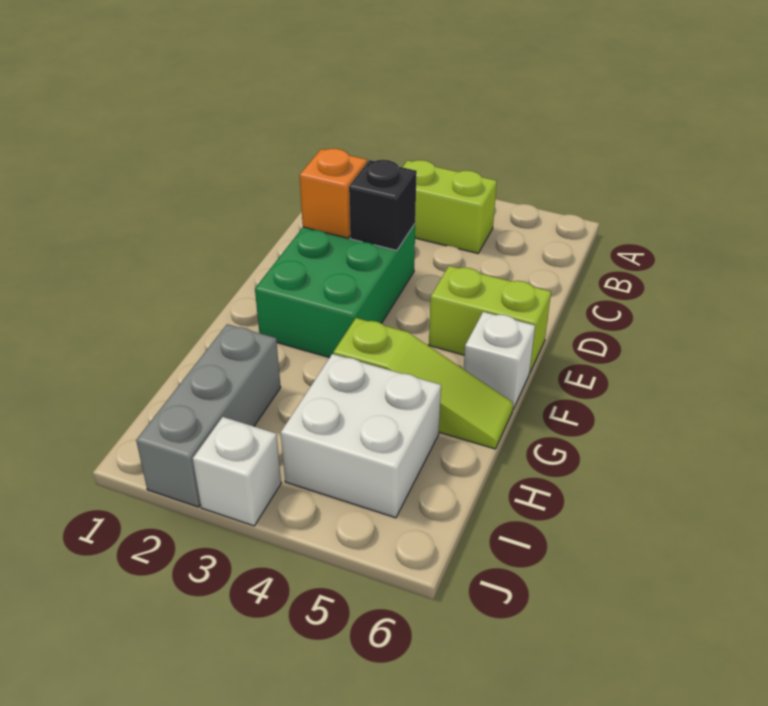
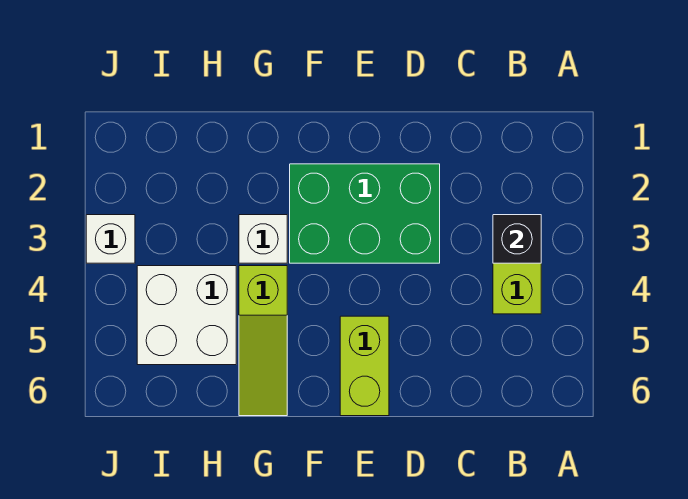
orange 1x1 brick [299,148,367,238] -> none
black 1x1 brick [349,160,417,250] -> black 1x1 brick moved to [493,215,541,263]
white 1x1 brick [464,312,535,409] -> white 1x1 brick moved to [239,215,287,263]
grey 1x3 brick [136,324,281,507] -> none

